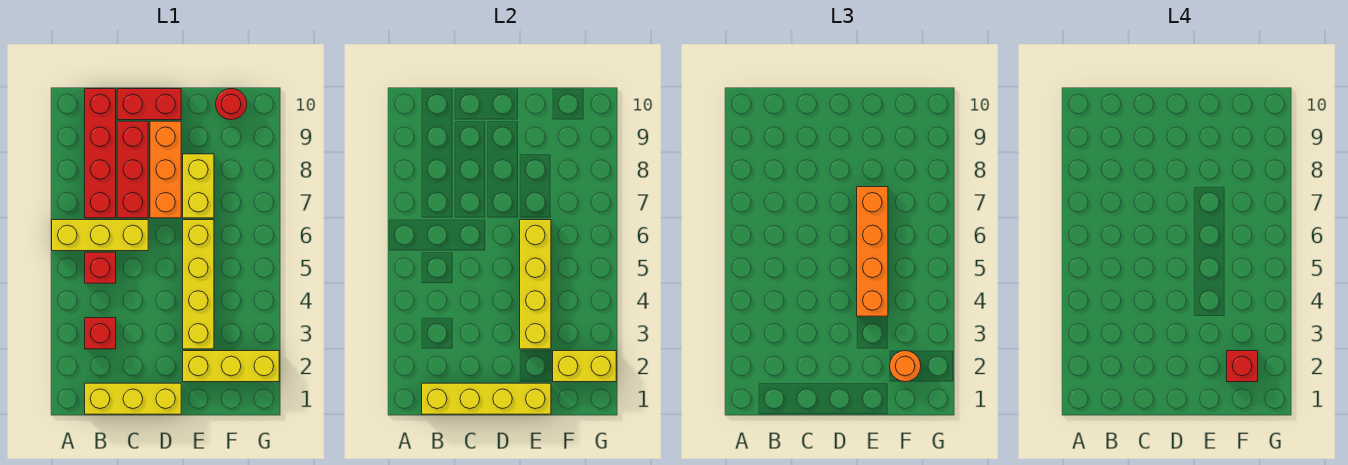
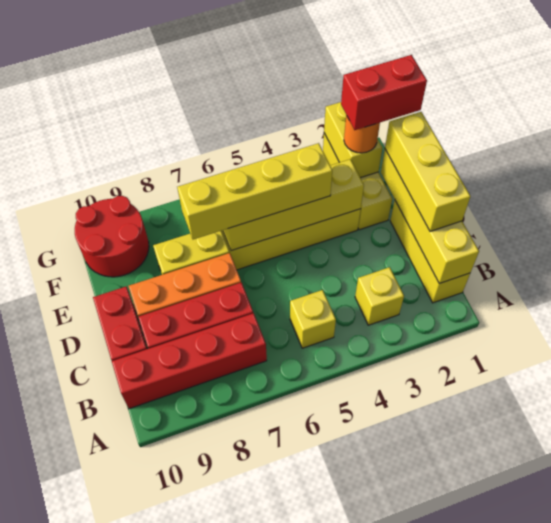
yellow 1x3 brick [52,220,148,251] -> yellow 1x3 brick moved to [385,112,471,231]
red 1x1 brick [85,318,116,349] -> yellow 1x1 brick [355,267,404,325]
red 1x1 brick [85,252,116,283] -> yellow 1x1 brick [290,290,336,348]
orange 1x4 brick [857,187,888,316] -> yellow 1x4 brick [177,143,332,239]
red 1x1 brick [1227,351,1258,382] -> red 1x2 brick [341,55,427,130]
red 1x1 round brick [216,89,247,120] -> red 2x2 round brick [75,196,149,277]

